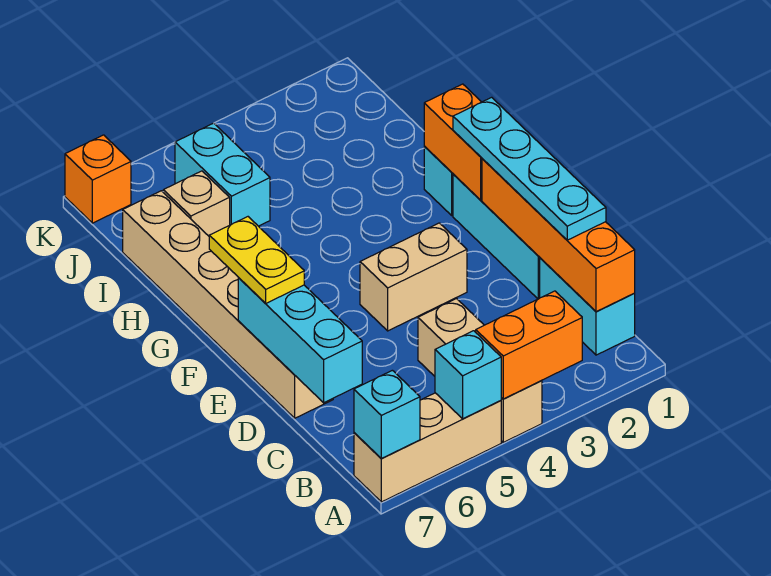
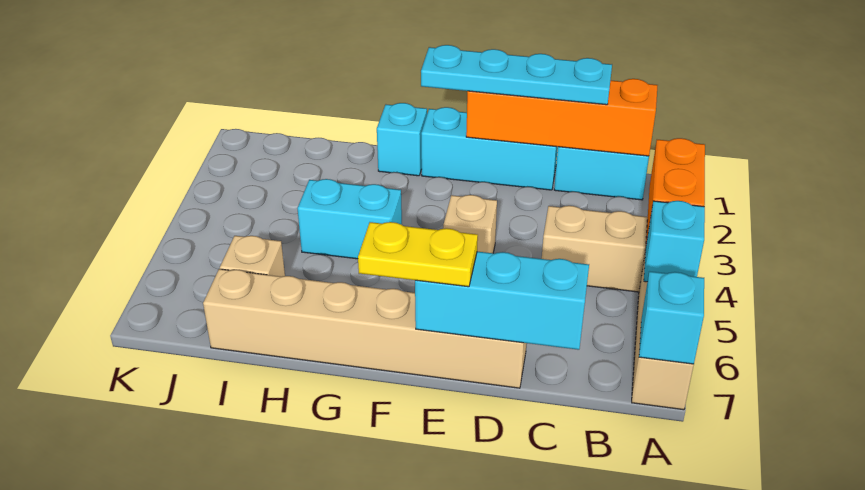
tan 1x2 brick [360,223,467,331] -> tan 1x1 brick [443,195,497,253]
orange 1x2 brick [424,84,482,200] -> none
cyan 1x2 brick [175,123,270,226] -> cyan 1x2 brick moved to [297,179,402,259]
orange 1x1 brick [65,135,131,223] -> none

